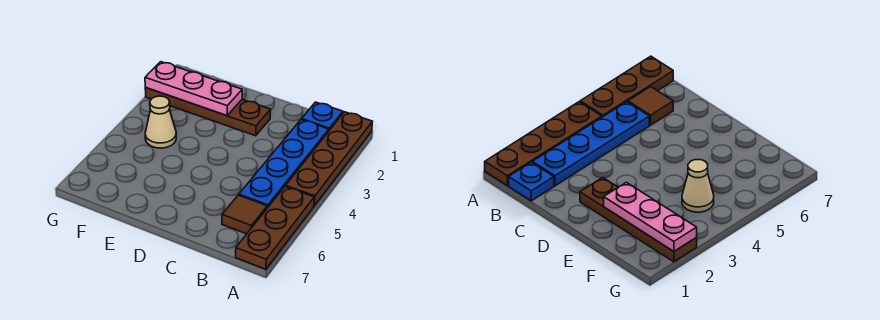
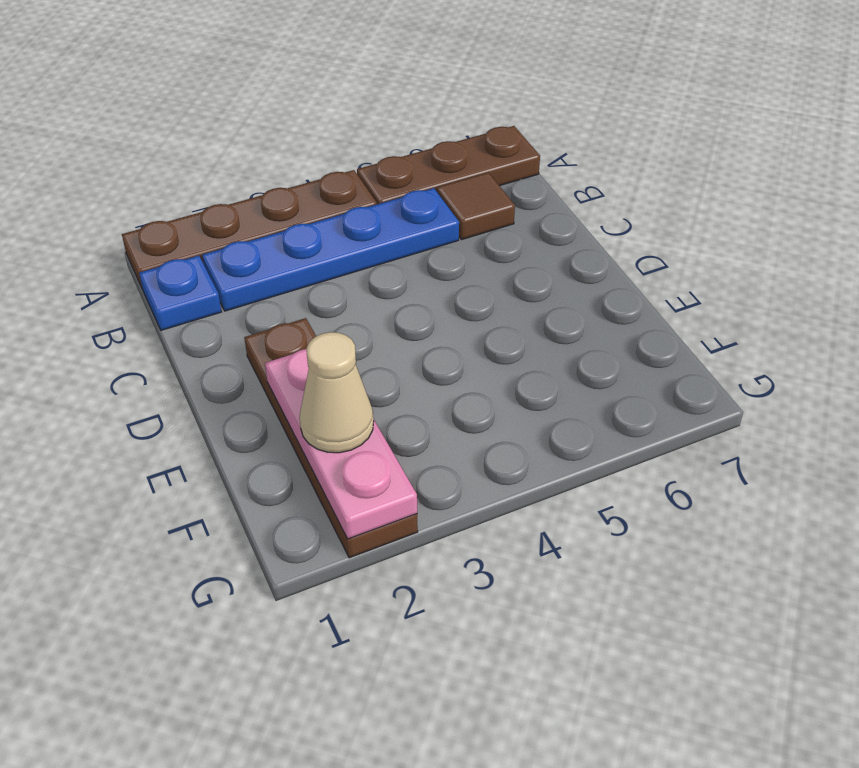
tan 1x1 cone [145,96,176,148] -> tan 1x1 cone moved to [300,332,374,453]

